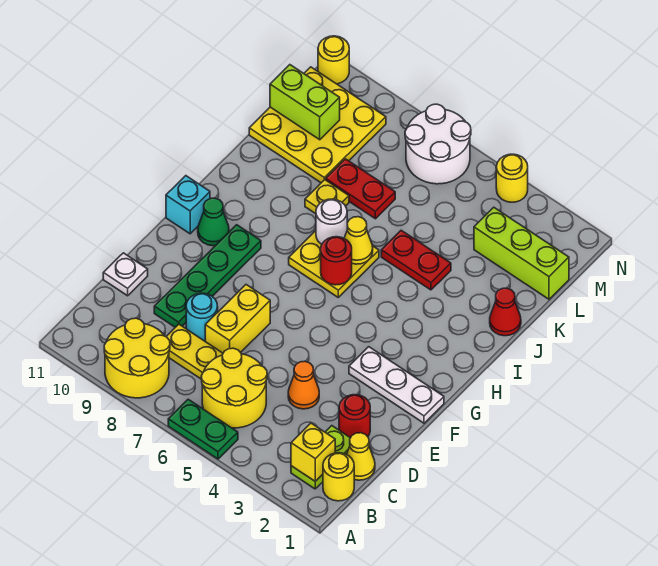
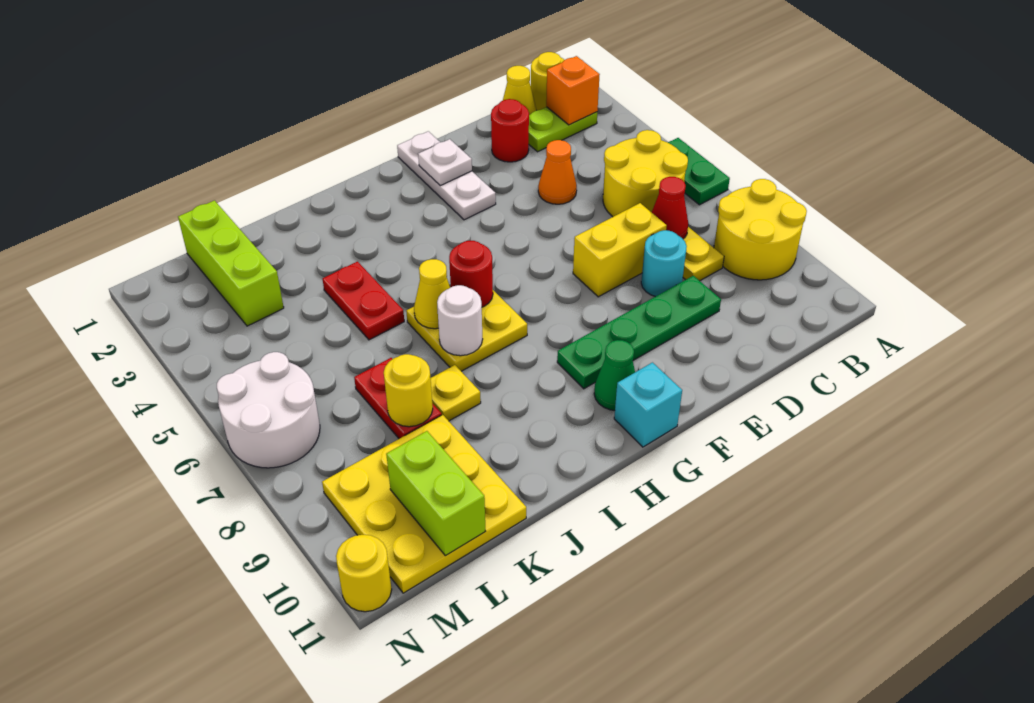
yellow 1x1 brick [291,423,335,481] -> orange 1x1 brick [546,56,600,125]
white 1x1 plate [103,253,148,296] -> white 1x1 plate moved to [418,139,472,186]
red 1x1 cone [490,288,521,336] -> red 1x1 cone moved to [652,177,688,239]
yellow 1x1 round brick [496,154,528,202] -> yellow 1x1 round brick moved to [384,354,433,427]

